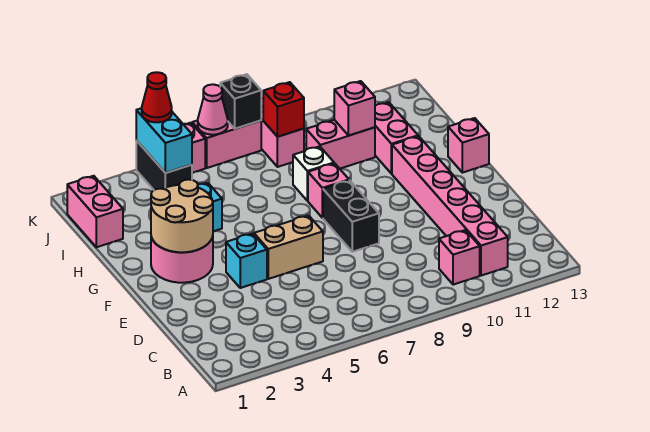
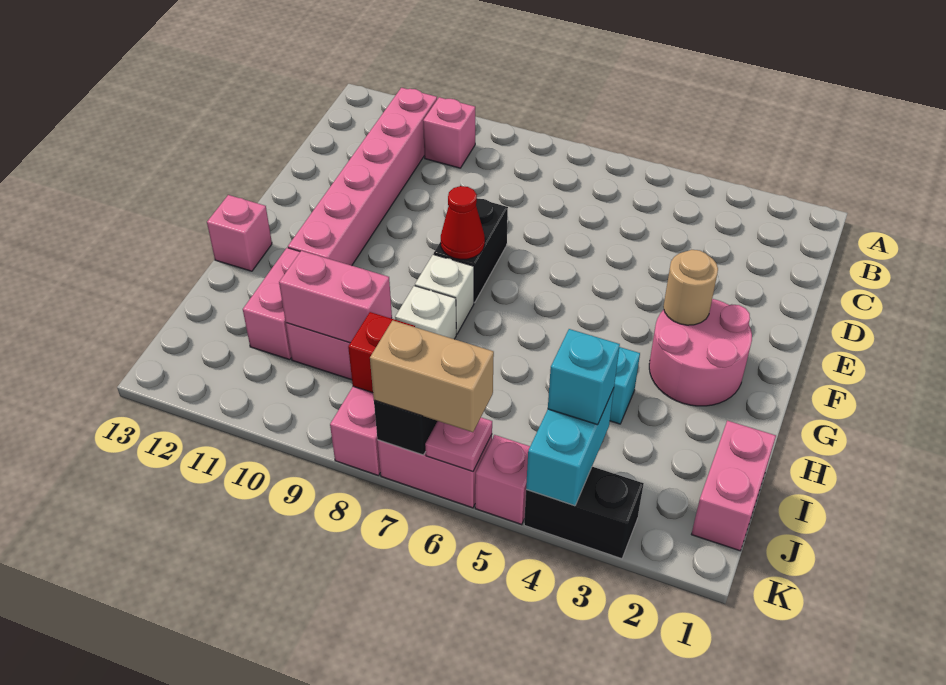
cyan 1x1 brick [226,234,267,288] -> cyan 1x1 brick moved to [548,329,620,425]
tan 1x2 brick [254,215,323,279] -> tan 1x2 brick moved to [370,320,494,432]
tan 2x2 round brick [151,179,213,252] -> tan 1x1 round brick [663,250,718,325]
pink 1x1 brick [308,163,349,218] -> white 1x1 brick [415,254,474,334]
pink 1x1 brick [334,81,375,136] -> pink 1x2 brick [279,251,392,343]
black 1x2 brick [136,140,192,190] -> black 1x2 brick turned to [524,467,644,559]
red 1x1 cone [142,72,172,122] -> red 1x1 cone moved to [441,186,485,260]
pink 1x1 cone [198,84,228,135] -> pink 1x1 plate [425,418,492,472]

